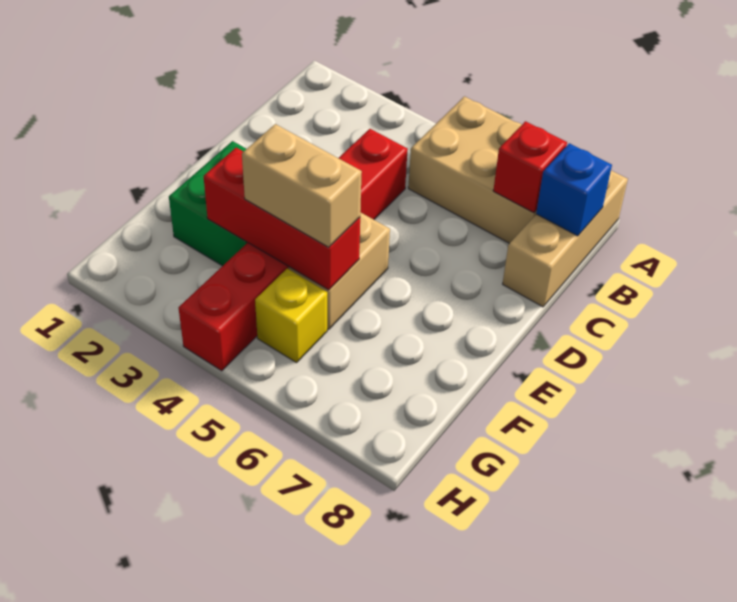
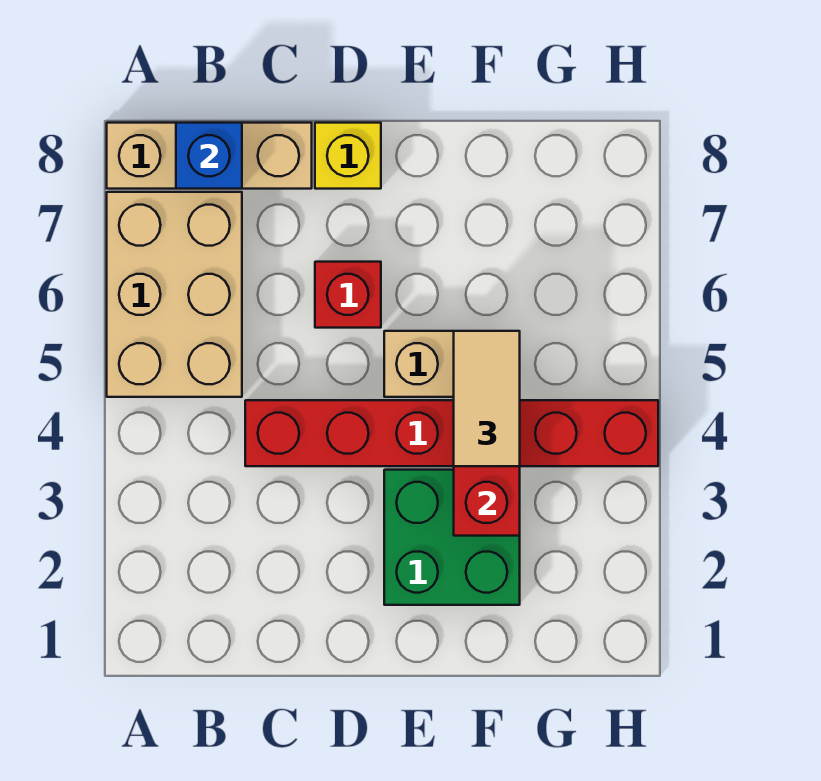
red 1x1 brick [493,121,567,213] -> red 1x1 brick moved to [315,262,381,328]
tan 1x2 brick [242,124,362,247] -> tan 1x2 tile [454,331,520,466]
yellow 1x1 brick [255,269,327,363] -> yellow 1x1 brick moved to [315,123,381,189]

